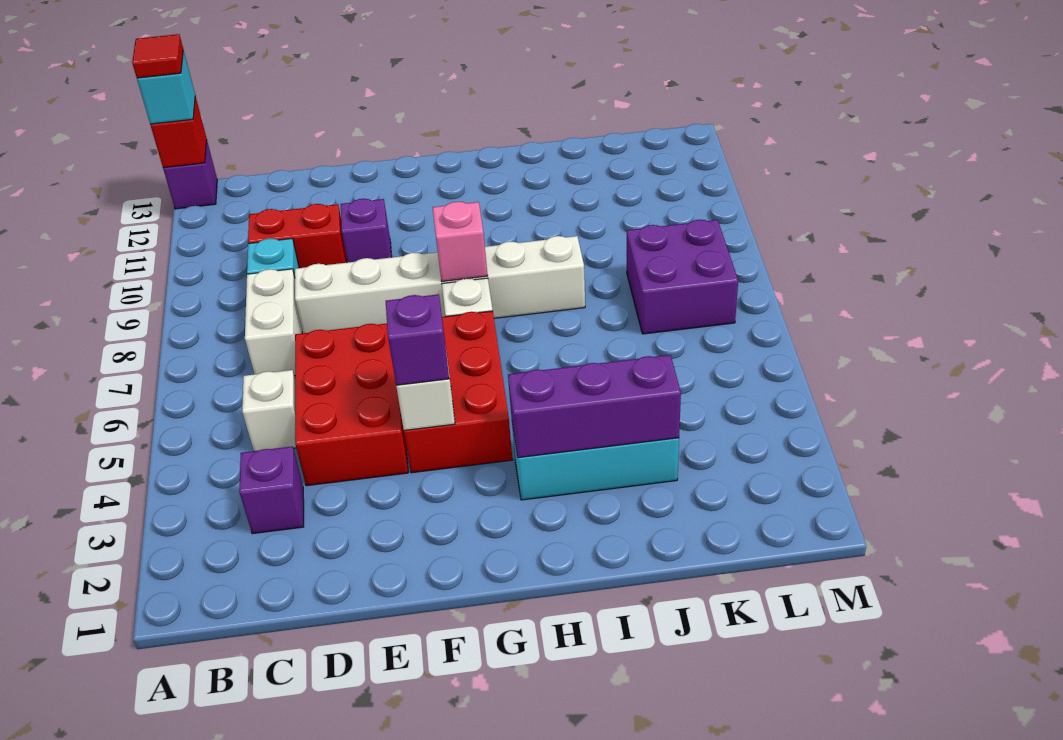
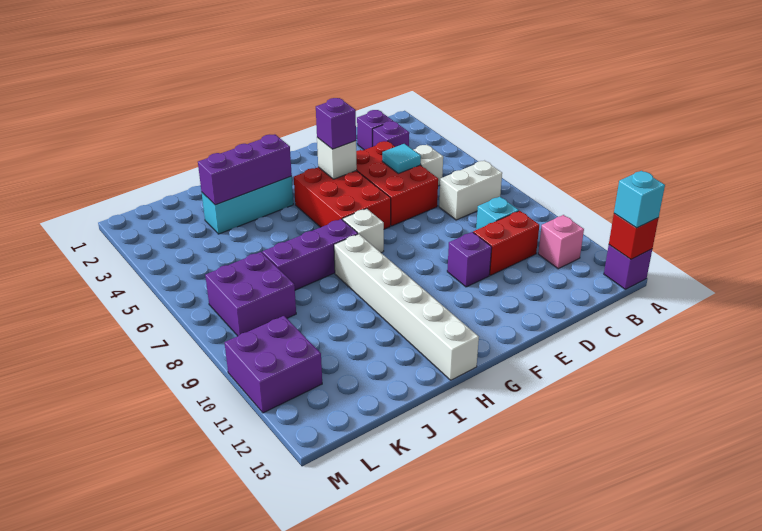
red 1x1 tile [132,34,183,78] -> none
none -> purple 1x1 brick [357,110,393,150]
white 1x2 brick [245,269,302,376] -> white 1x2 brick turned to [439,161,502,220]
none -> cyan 1x1 tile [382,144,421,174]
white 1x6 brick [295,236,585,333] -> white 1x6 brick turned to [334,234,479,380]
pink 1x1 brick [433,202,488,281] -> pink 1x1 brick moved to [538,215,584,269]
none -> purple 1x3 brick [262,219,358,290]
none -> purple 2x2 brick [225,316,322,413]

